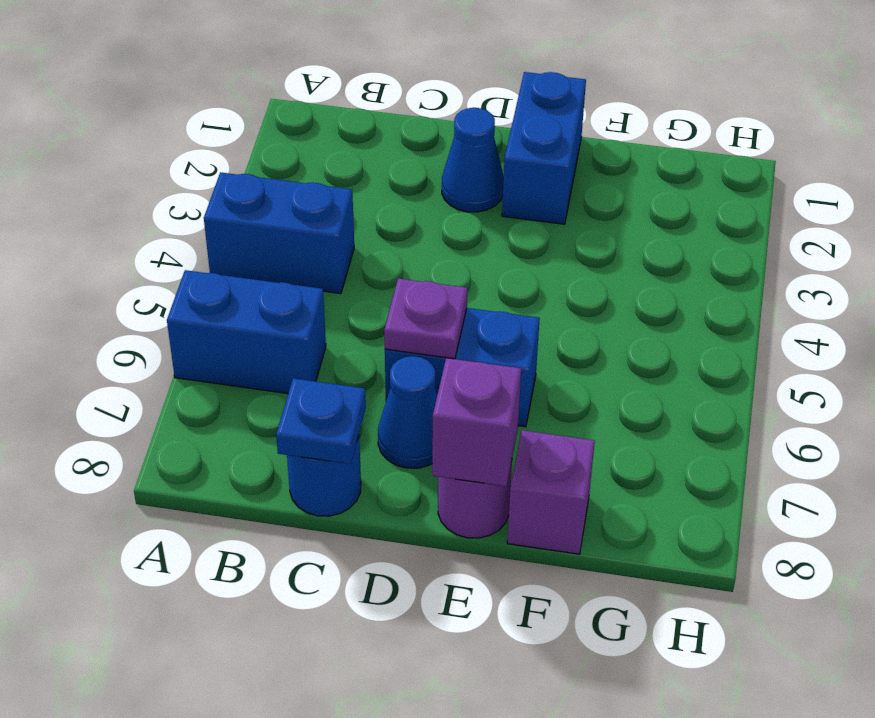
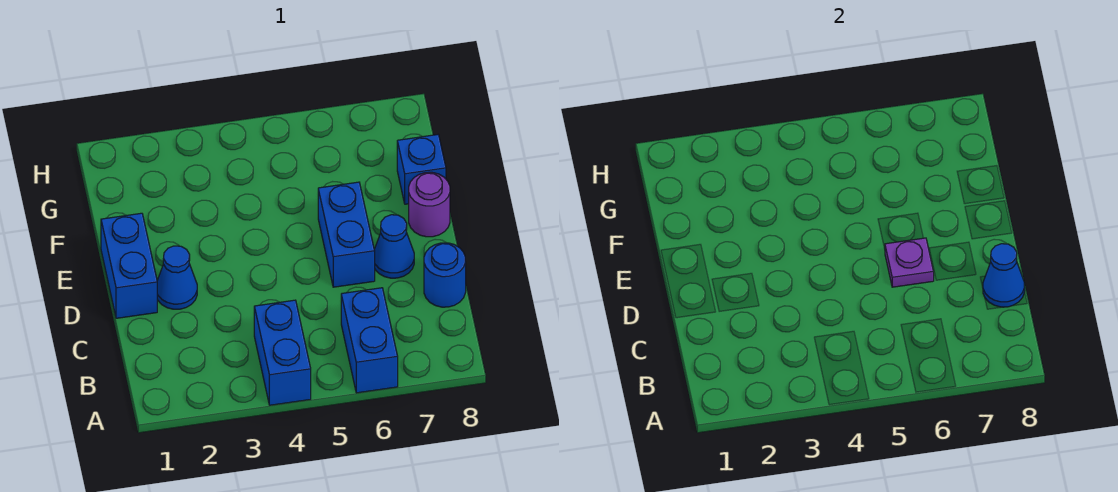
blue 1x1 plate [276,378,366,464] -> blue 1x1 cone [983,244,1025,307]
blue 1x2 brick [502,72,586,224] -> blue 1x2 brick turned to [101,213,157,318]
purple 1x1 brick [432,358,521,486] -> none
purple 1x1 brick [507,430,595,554] -> blue 1x1 brick [397,135,446,204]

